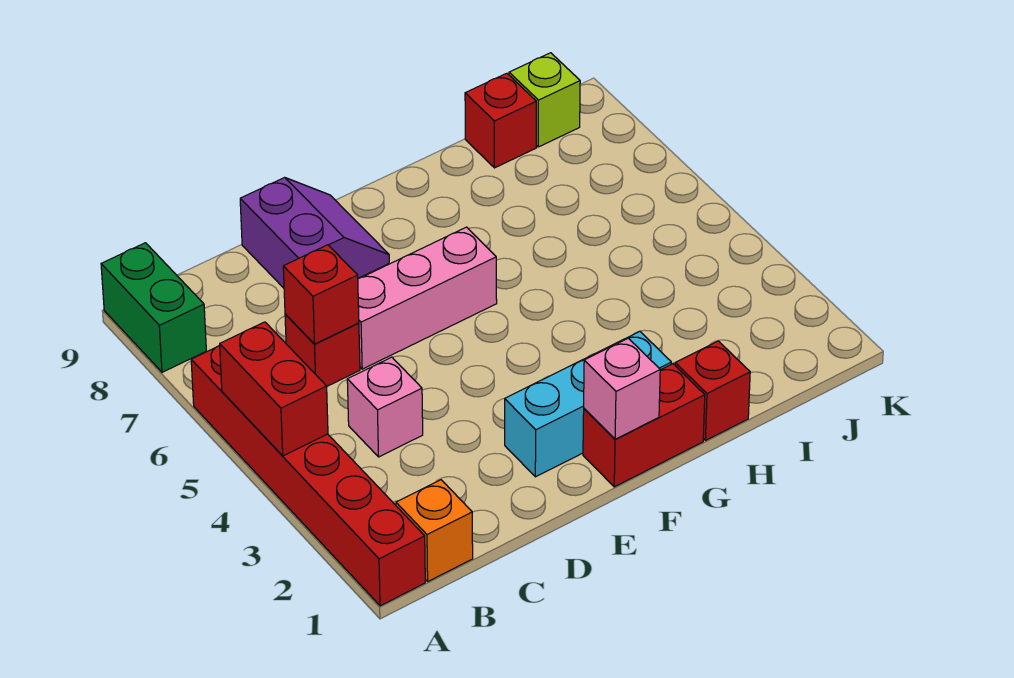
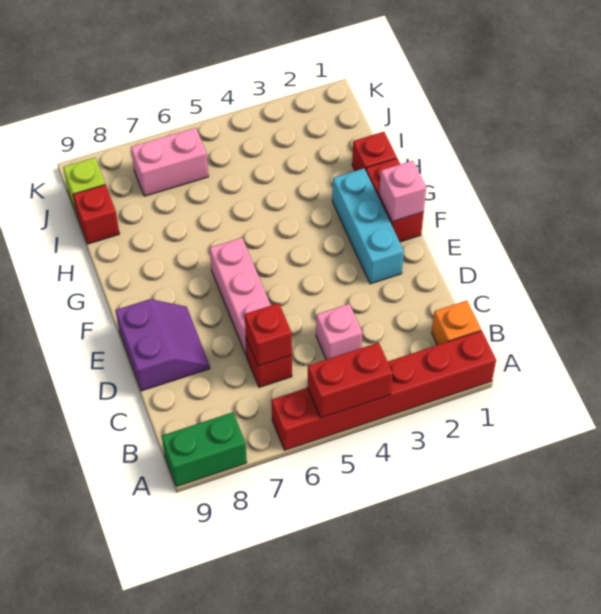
purple 2x2 slope [240,177,389,288] -> purple 2x2 slope turned to [116,299,210,391]
none -> pink 1x2 brick [131,128,209,196]

